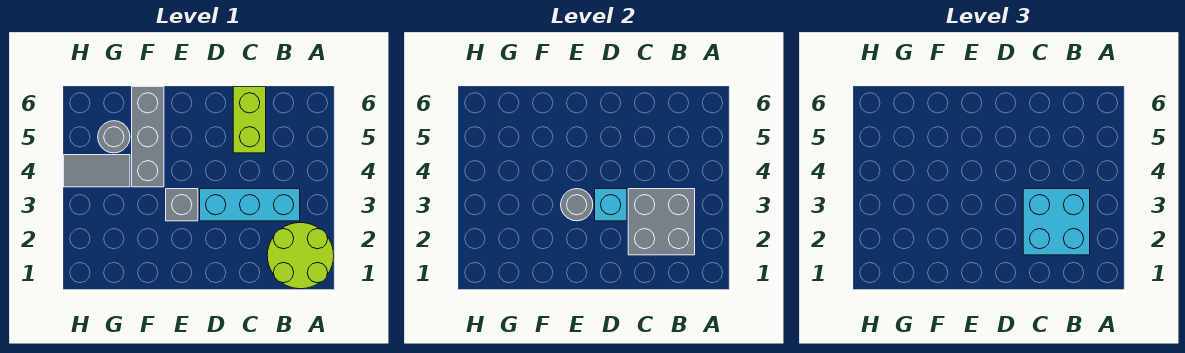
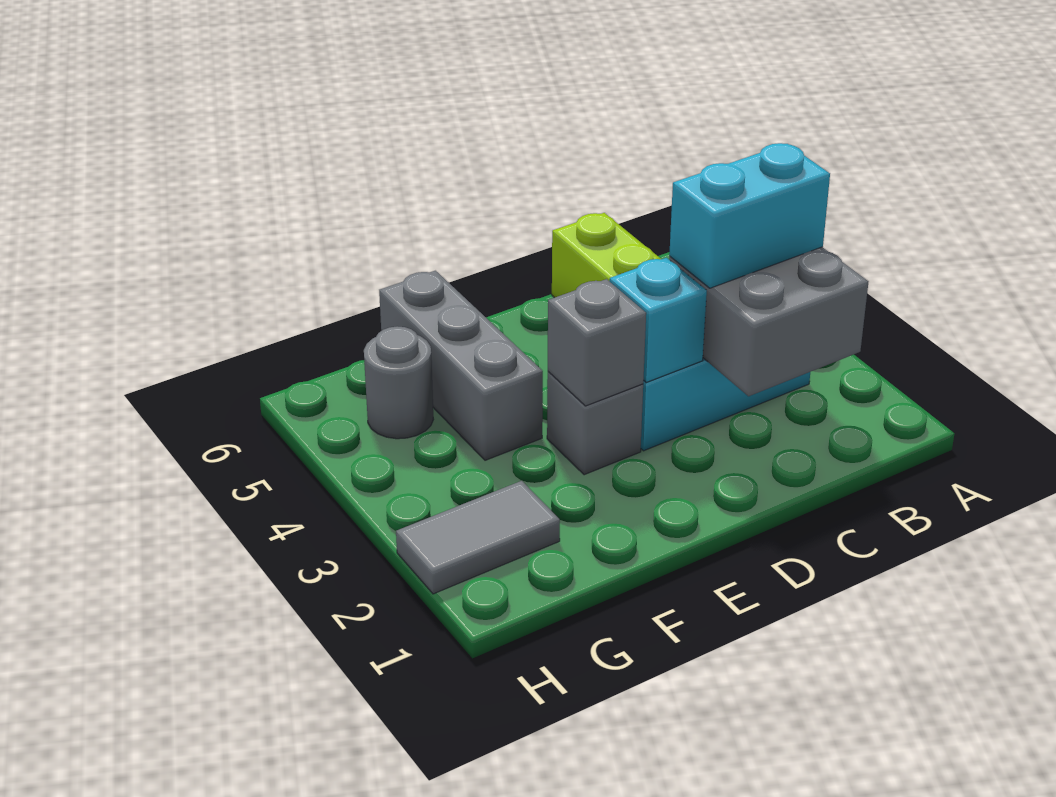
lime 2x2 round brick [267,223,334,289] -> none
cyan 2x2 brick [1023,189,1090,255] -> cyan 1x2 brick [669,143,830,288]
grey 1x1 round brick [561,189,593,221] -> grey 1x1 brick [548,279,646,406]
grey 1x2 tile [64,155,130,187] -> grey 1x2 tile moved to [396,481,560,594]

